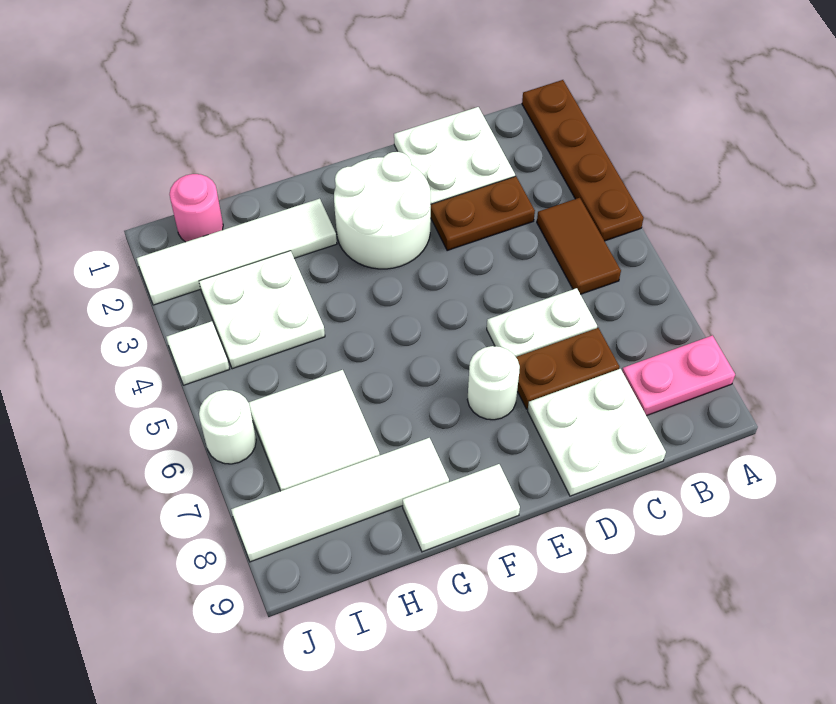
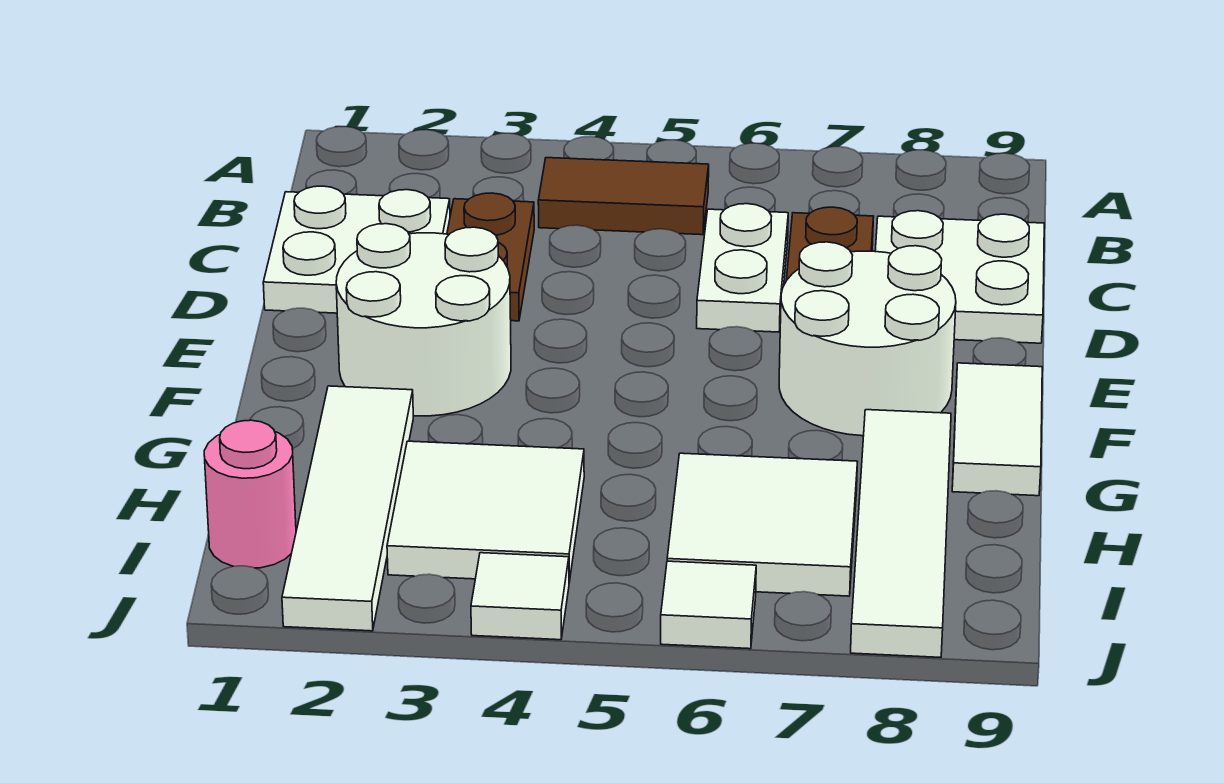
brown 1x4 plate [522,80,643,241] -> none
pink 1x2 plate [622,335,735,416] -> none
white 1x1 round brick [467,346,520,420] -> white 2x2 round brick [779,242,956,436]
white 2x2 plate [199,251,325,369] -> white 2x2 tile [387,441,584,582]
white 1x1 round brick [199,390,256,464] -> white 1x1 tile [661,561,756,649]

